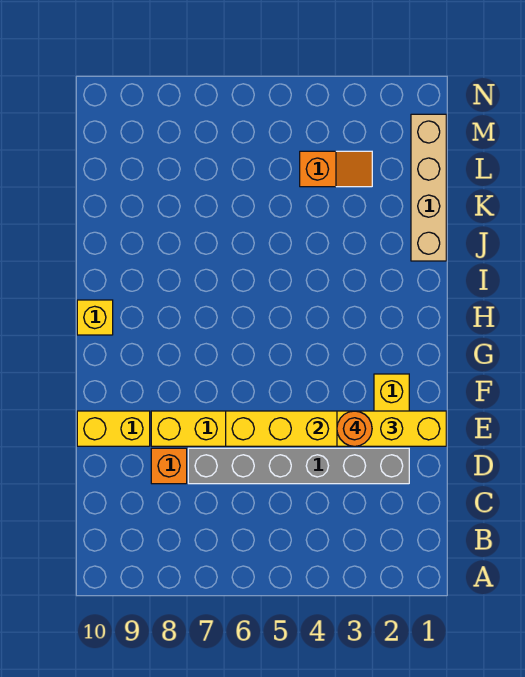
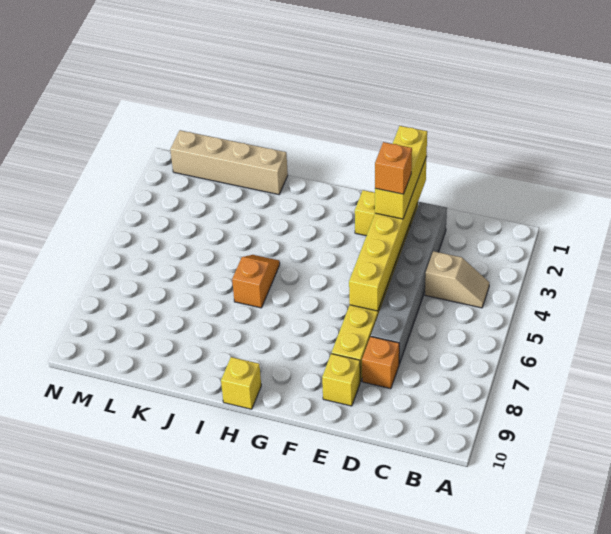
none -> tan 1x2 slope [425,251,489,308]
orange 1x1 round brick [337,411,372,446] -> orange 1x1 brick [375,142,412,194]
yellow 1x2 brick [77,411,150,446] -> yellow 1x1 brick [322,354,361,406]
orange 1x2 slope [300,151,372,187] -> orange 1x2 slope moved to [232,255,280,308]

